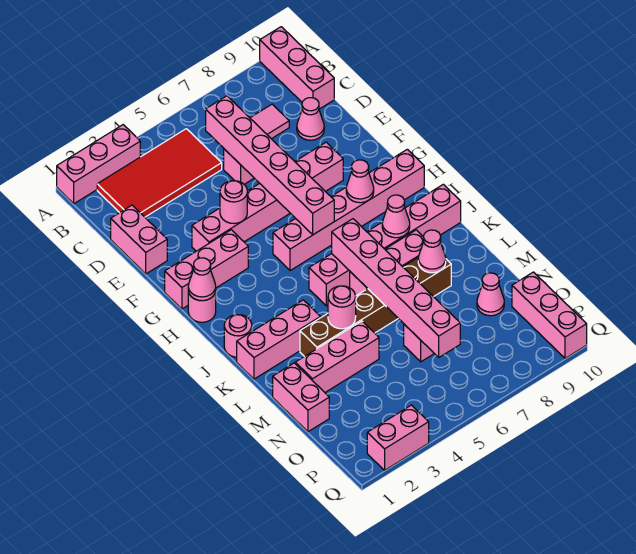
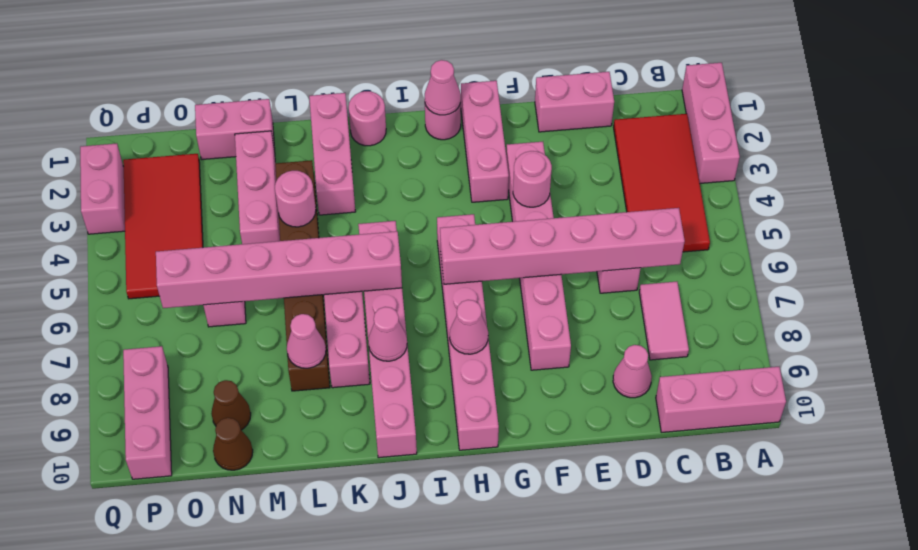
pink 1x1 cone [477,273,504,316] -> brown 1x1 cone [211,380,251,430]
none -> brown 1x1 cone [213,418,253,470]
none -> red 2x4 tile [123,154,203,299]
pink 1x3 brick [512,272,587,358] -> pink 1x3 brick turned to [123,346,172,479]

